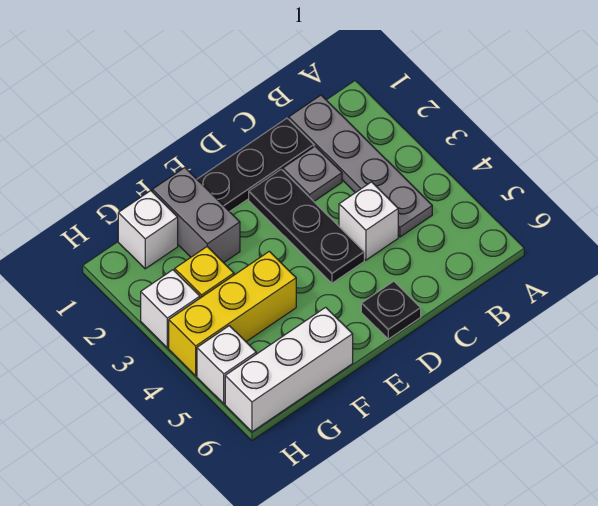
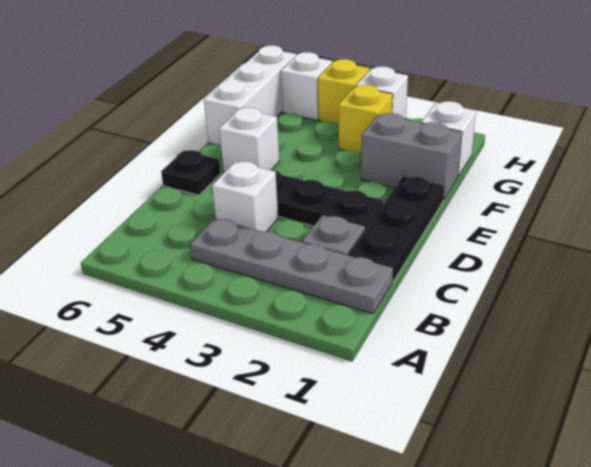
none -> white 1x1 brick [219,107,279,172]
yellow 1x3 brick [169,251,296,376] -> yellow 1x1 brick [318,59,369,125]

